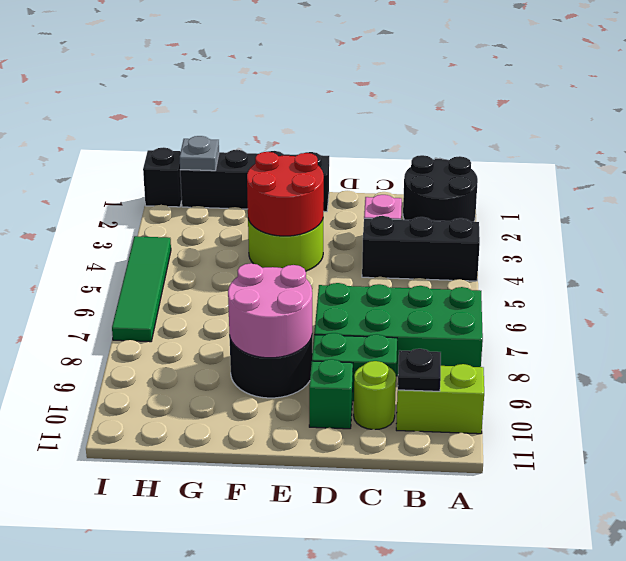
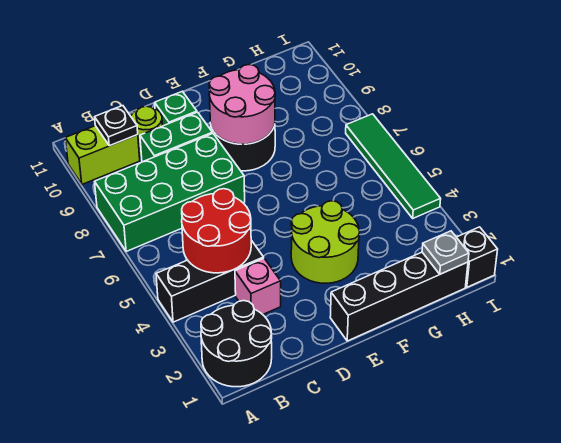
red 2x2 round brick [247,152,324,236] -> red 2x2 round brick moved to [182,189,251,273]

